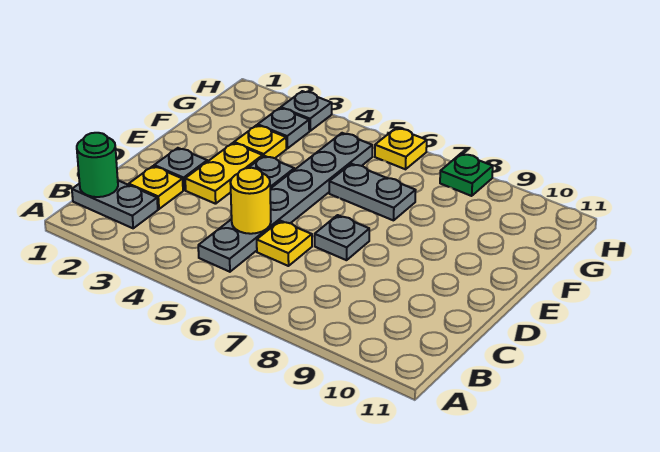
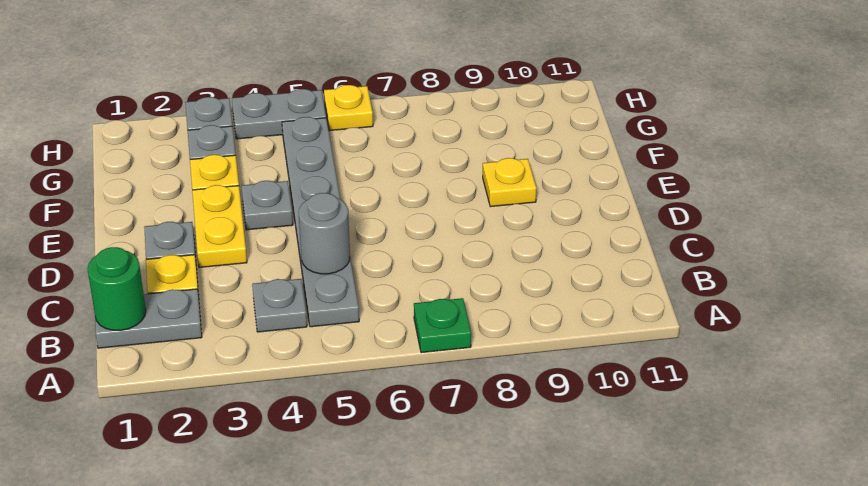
yellow 1x1 round brick [230,168,271,234] -> grey 1x1 round brick [299,193,350,274]
yellow 1x1 plate [257,221,312,266] -> yellow 1x1 plate moved to [483,158,537,207]
grey 1x1 plate [315,215,369,260] -> grey 1x1 plate moved to [252,279,307,332]
grey 1x2 plate [329,164,416,220] -> grey 1x2 plate moved to [232,89,326,139]
green 1x1 plate [440,154,493,196] -> green 1x1 plate moved to [414,298,471,353]

